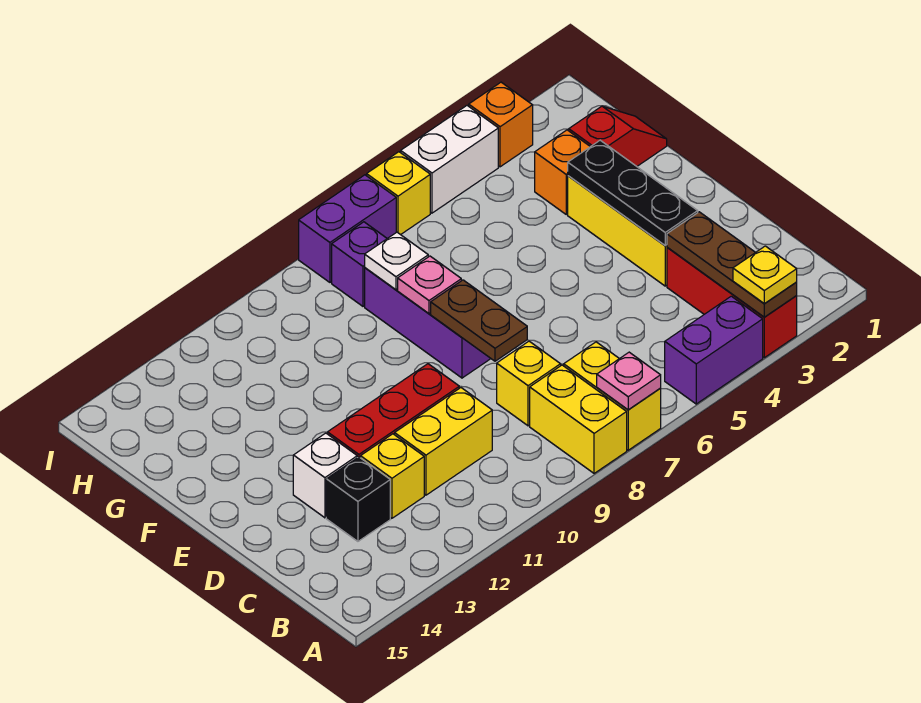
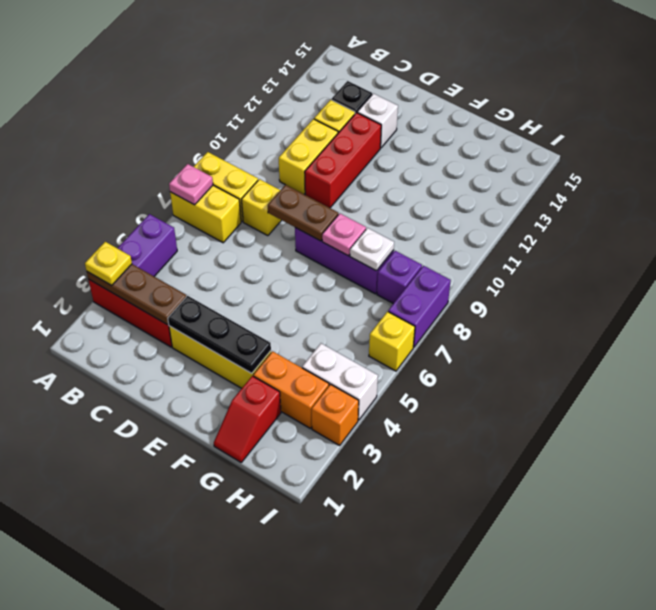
orange 1x1 brick [535,130,590,214] -> orange 1x2 brick [253,351,329,429]
white 1x2 brick [401,106,498,213] -> white 1x2 brick turned to [302,343,378,420]

